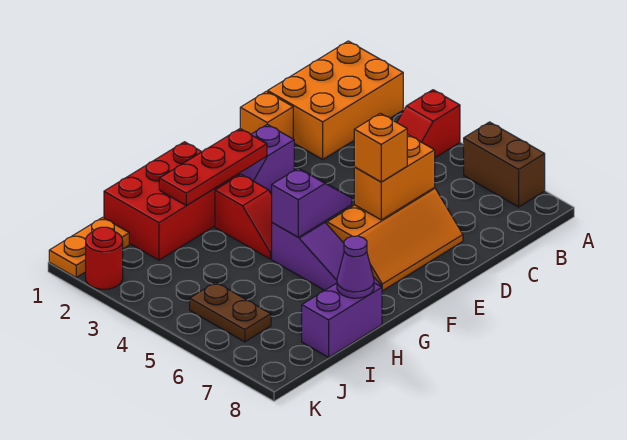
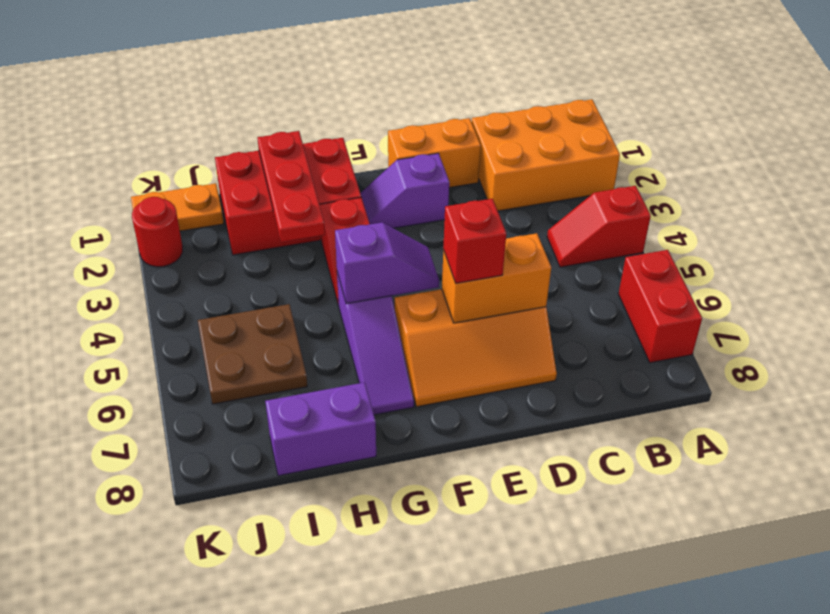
brown 1x2 brick [464,122,545,207] -> red 1x2 brick [618,250,702,363]
orange 1x1 brick [240,91,293,139] -> orange 1x2 brick [388,118,481,188]
orange 1x1 brick [354,113,407,182] -> red 1x1 brick [443,199,506,283]
red 1x3 plate [159,129,267,206] -> red 1x3 plate turned to [257,131,325,242]
purple 1x1 cone [337,236,374,298] -> none
brown 1x2 plate [190,282,271,342] -> brown 2x2 plate [198,304,307,404]

